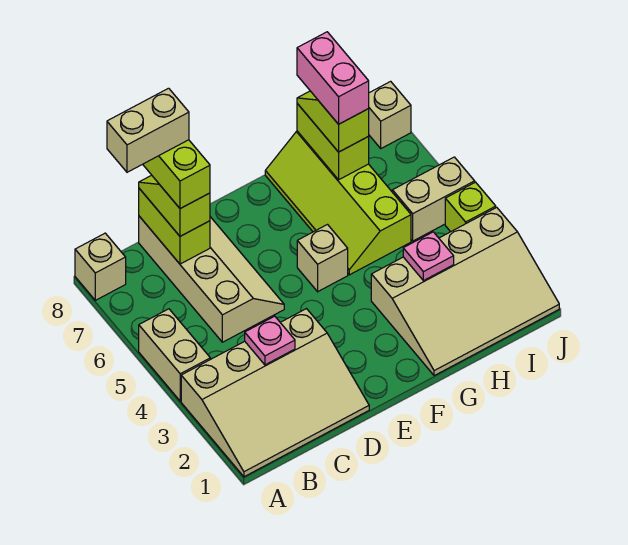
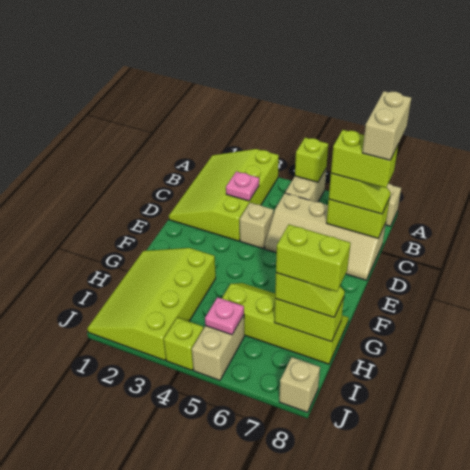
tan 3x4 slope [181,309,369,477] -> lime 3x4 slope [169,149,279,241]
tan 1x2 brick [139,309,210,401] -> tan 1x2 brick turned to [285,169,326,202]
none -> lime 1x1 brick [295,138,328,182]
tan 1x1 brick [297,225,348,292] -> tan 1x1 brick moved to [240,203,274,248]
tan 3x4 slope [371,207,559,376] -> lime 3x4 slope [87,248,216,360]
pink 1x1 plate [403,232,454,281] -> pink 1x1 plate moved to [205,297,244,335]
pink 1x2 brick [297,32,369,124] -> lime 1x2 brick [276,225,351,292]

